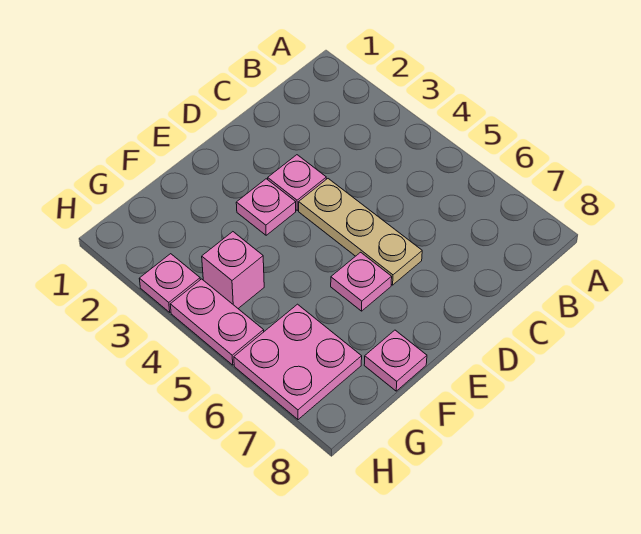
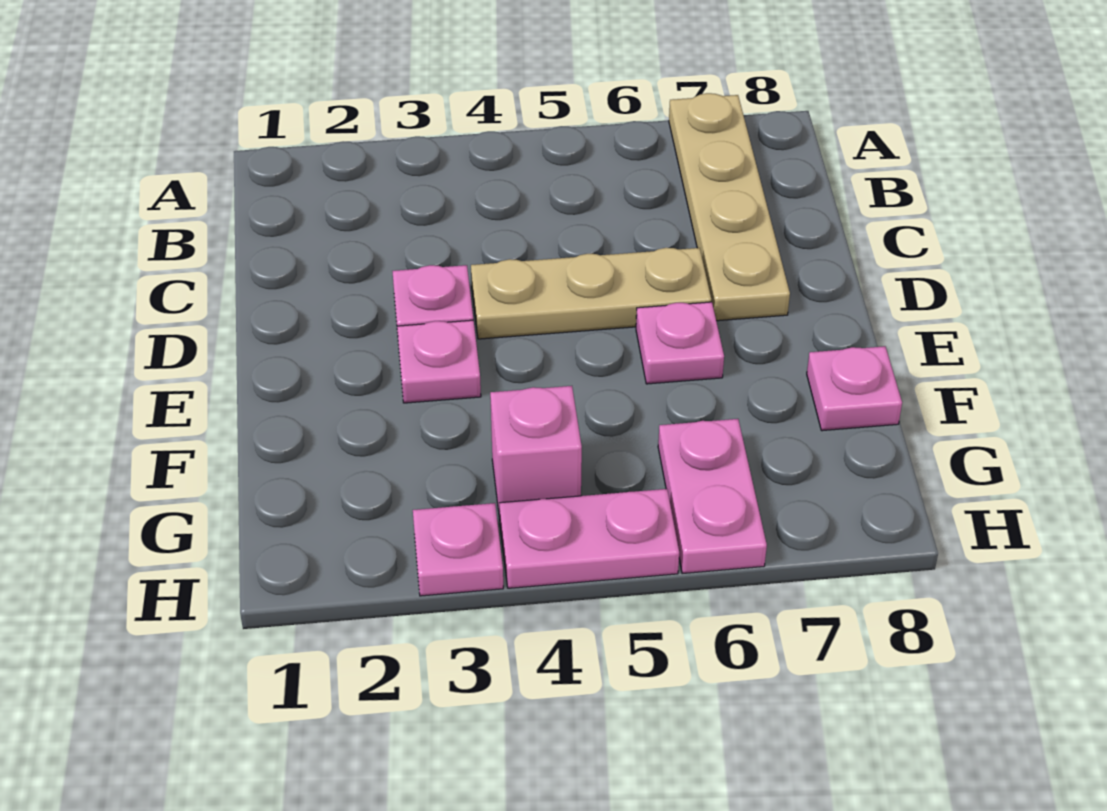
none -> tan 1x4 plate [669,93,790,321]
pink 2x2 plate [234,304,362,420] -> pink 1x2 plate [658,419,767,574]

